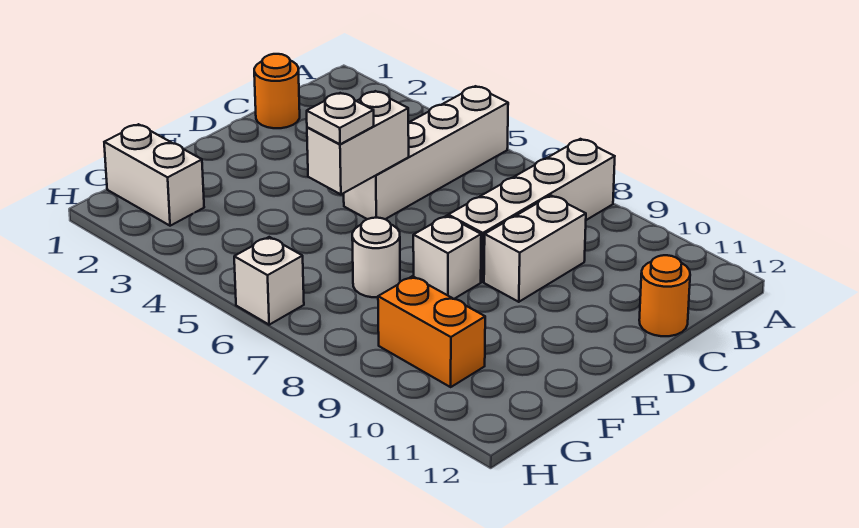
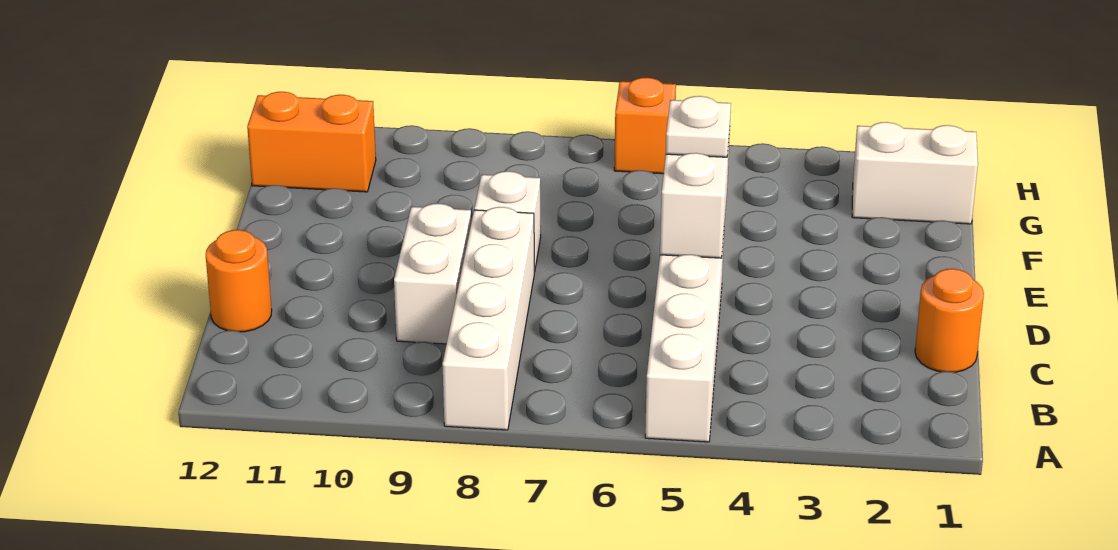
white 1x1 round brick [352,218,400,297] -> none
orange 1x2 brick [378,276,485,387] -> orange 1x2 brick moved to [247,92,376,192]
white 1x1 brick [234,237,304,325] -> orange 1x1 brick [614,78,676,174]

